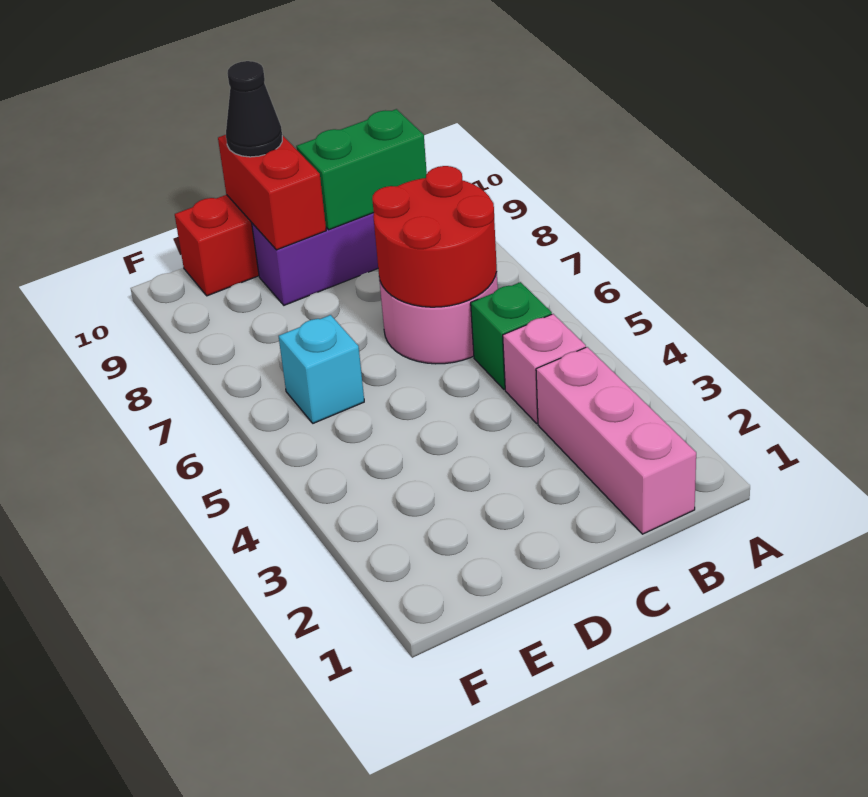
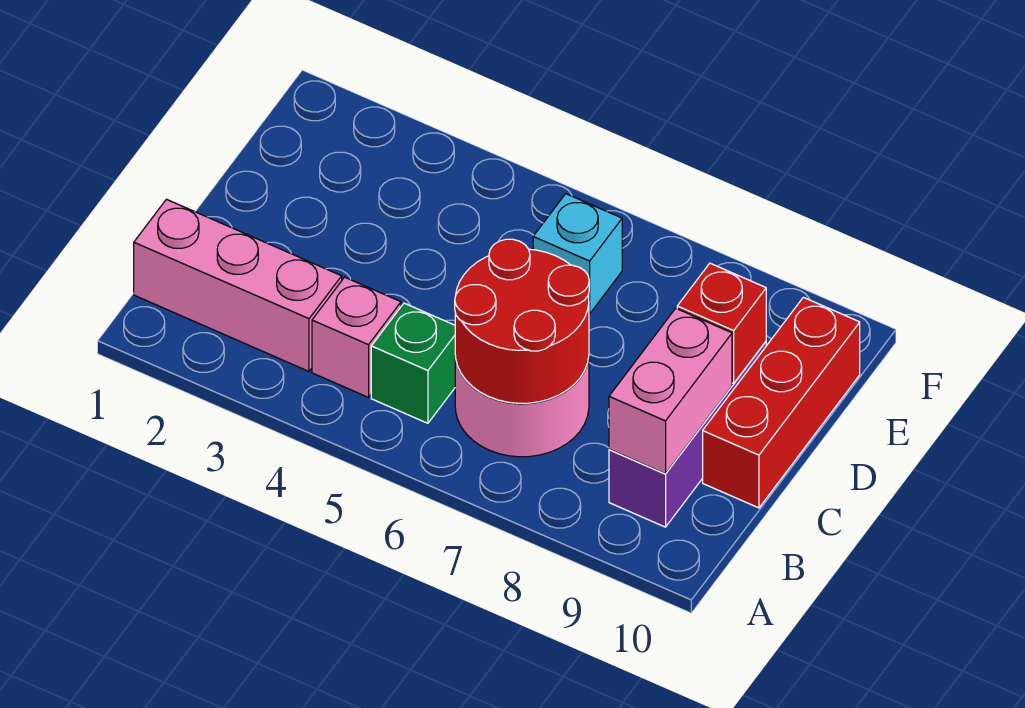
green 1x2 brick [296,109,427,230] -> pink 1x2 brick [609,308,732,474]
red 1x2 brick [218,135,326,250] -> red 1x1 brick [677,263,766,383]
black 1x1 cone [226,61,282,157] -> none

